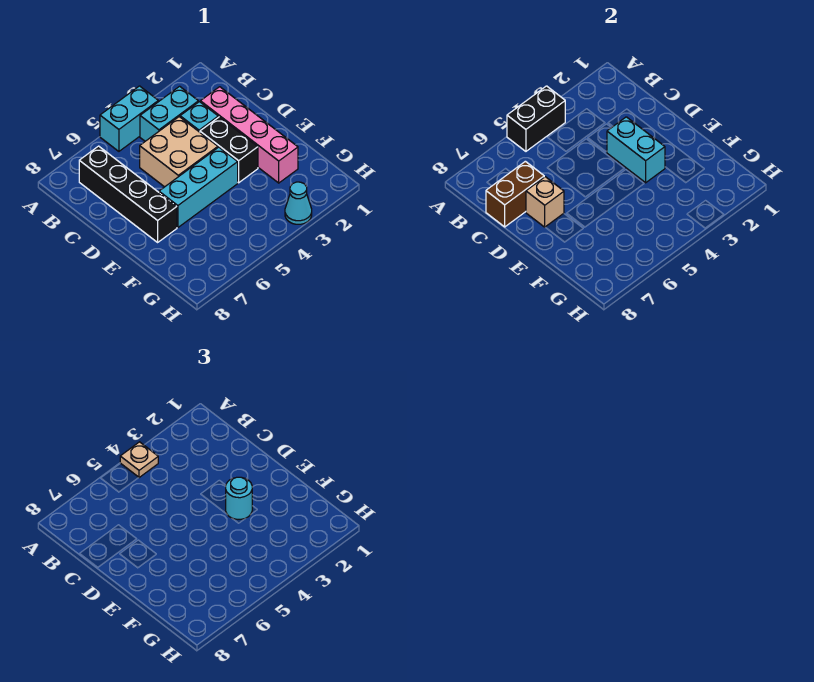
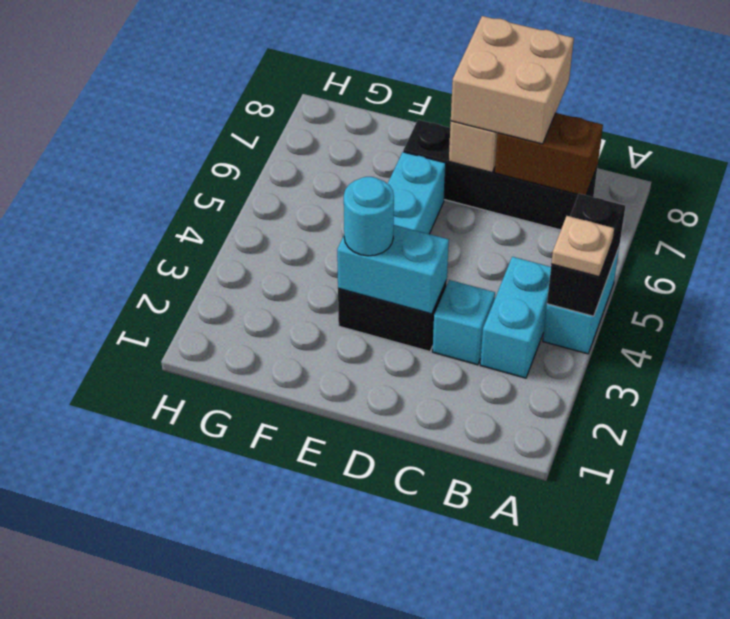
pink 1x4 brick [200,87,298,183] -> none
tan 2x2 brick [140,117,218,187] -> tan 2x2 brick moved to [451,16,574,144]
brown 1x2 brick [486,161,544,227] -> brown 1x2 brick turned to [495,113,603,195]
cyan 1x1 cone [285,182,312,224] -> none

